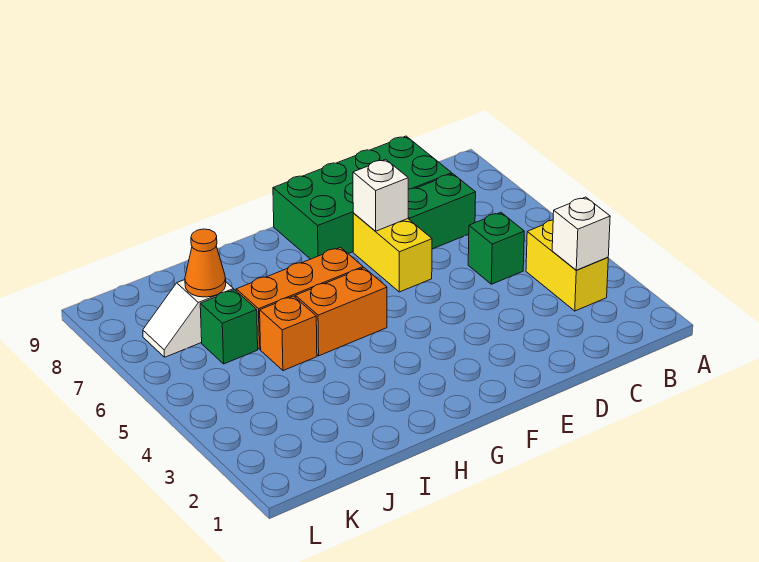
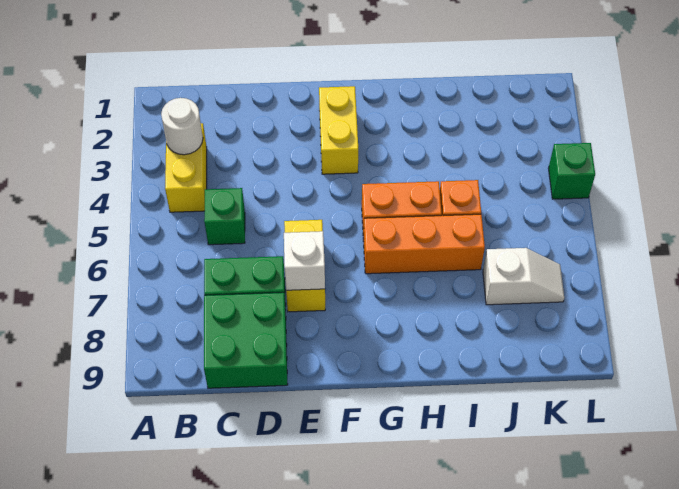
white 1x1 brick [552,197,610,270] -> white 1x1 round brick [161,98,203,155]
green 2x4 brick [273,136,452,259] -> green 2x2 brick [204,292,288,388]
none -> yellow 1x2 brick [319,86,358,174]
green 1x1 brick [200,290,258,364] -> green 1x1 brick moved to [548,143,595,199]
orange 1x1 cone [185,229,226,297] -> none

